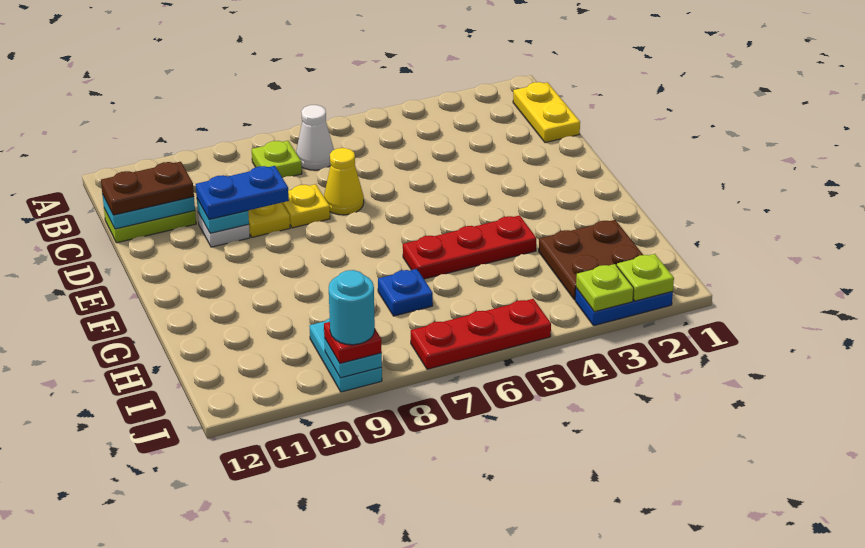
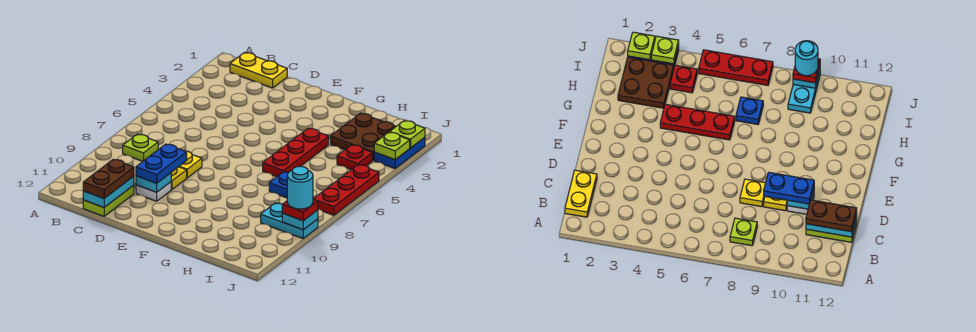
white 1x1 cone [296,105,334,170] -> none
yellow 1x1 cone [324,148,364,215] -> none
none -> red 1x1 plate [337,145,373,170]

